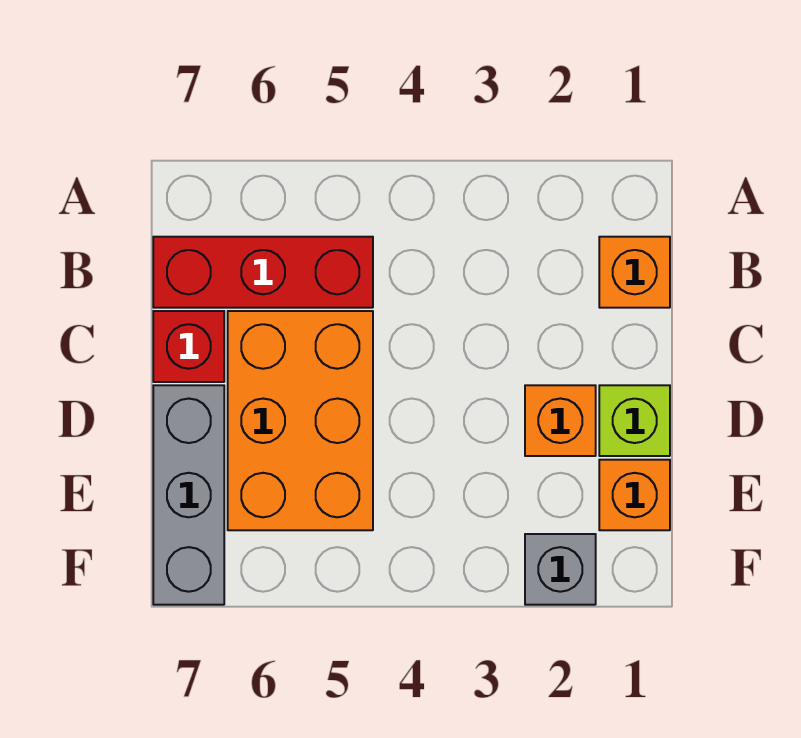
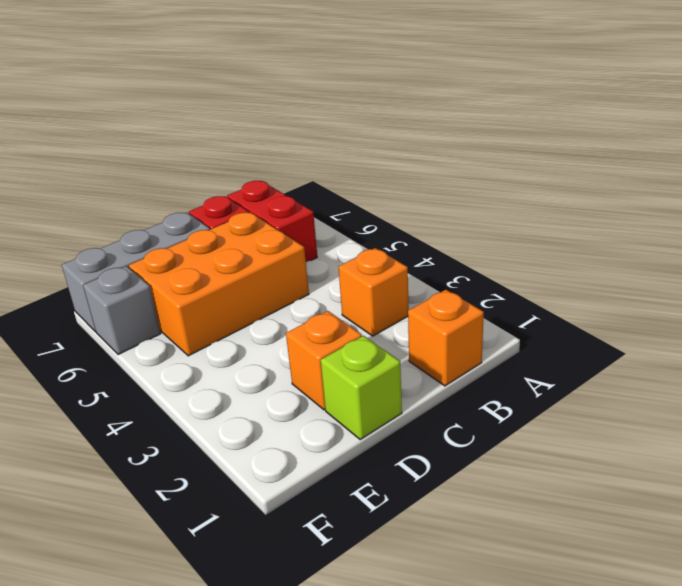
red 1x3 brick [153,237,373,308] -> red 1x2 brick [227,181,317,262]
orange 1x1 brick [599,460,670,530] -> orange 1x1 brick moved to [338,248,409,336]
grey 1x1 brick [525,534,596,605] -> grey 1x1 brick moved to [83,266,161,355]

